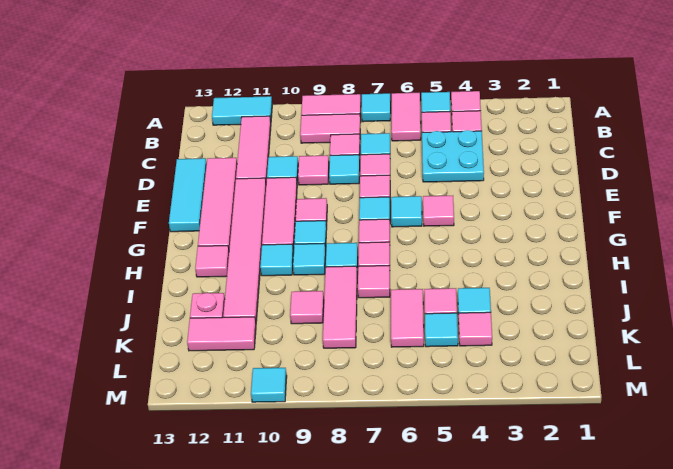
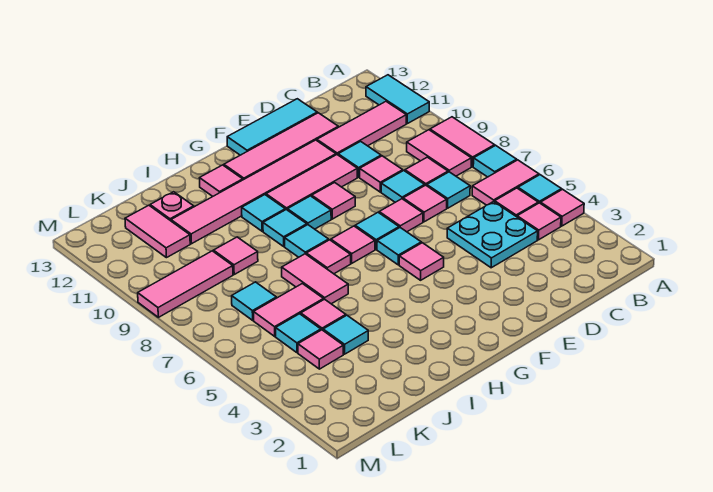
pink 1x1 tile [358,266,390,298] -> pink 1x2 tile [282,254,348,304]
pink 1x3 tile [323,266,357,348] -> pink 1x3 tile moved to [138,251,233,317]
cyan 1x1 tile [251,368,287,402] -> cyan 1x1 tile moved to [232,282,276,320]

